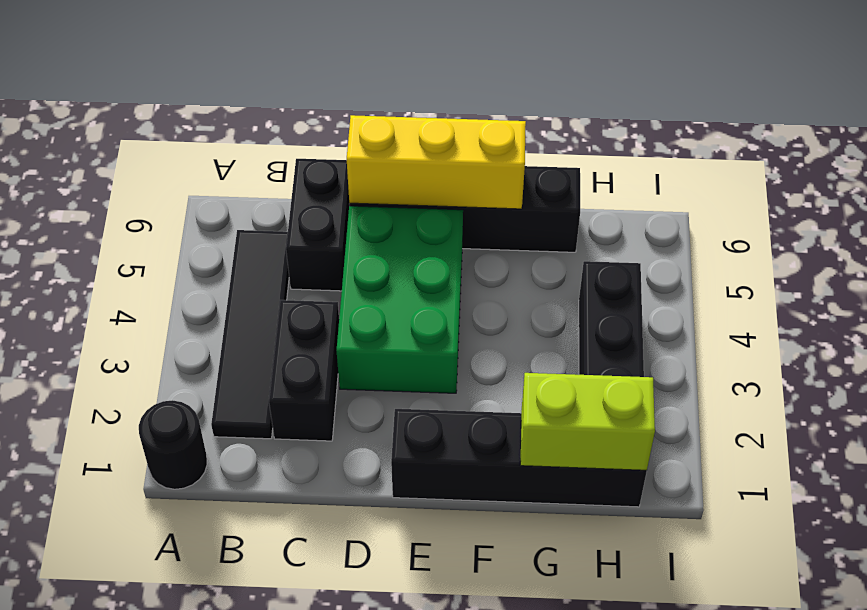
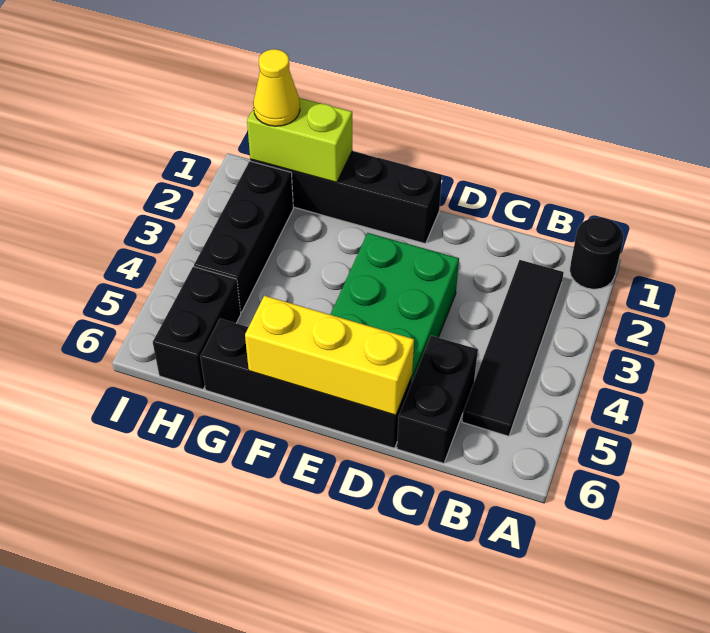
black 1x2 brick [269,300,339,441] -> black 1x2 brick moved to [153,267,241,389]
none -> yellow 1x1 cone [253,49,300,126]

